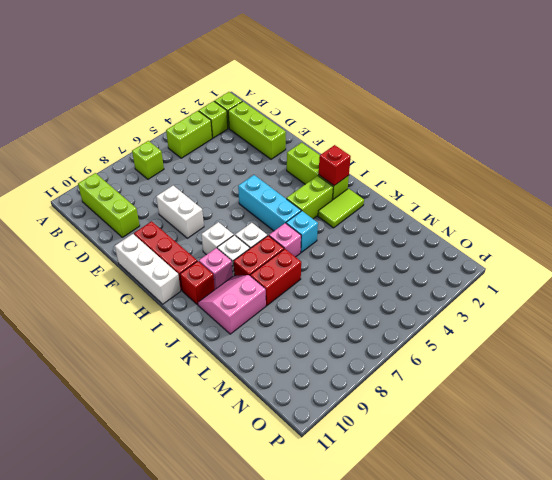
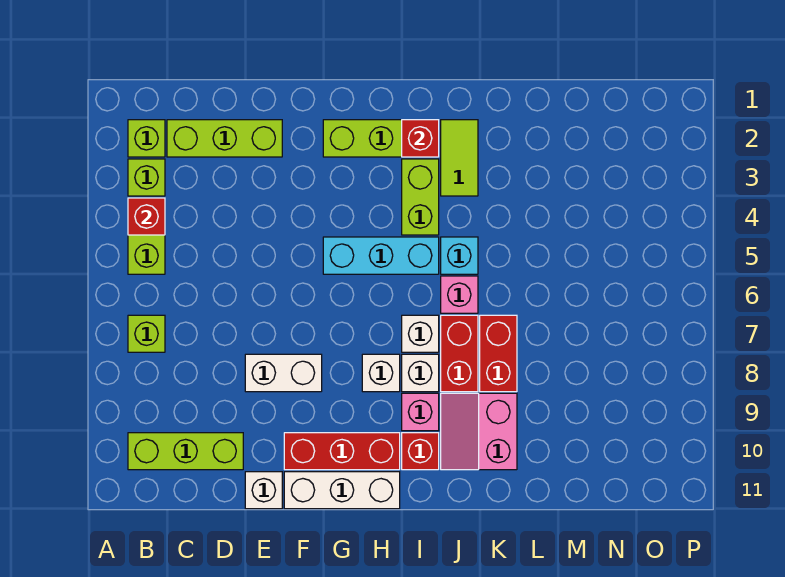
none -> red 1x1 brick [128,198,165,235]
none -> white 1x1 brick [245,472,282,509]

